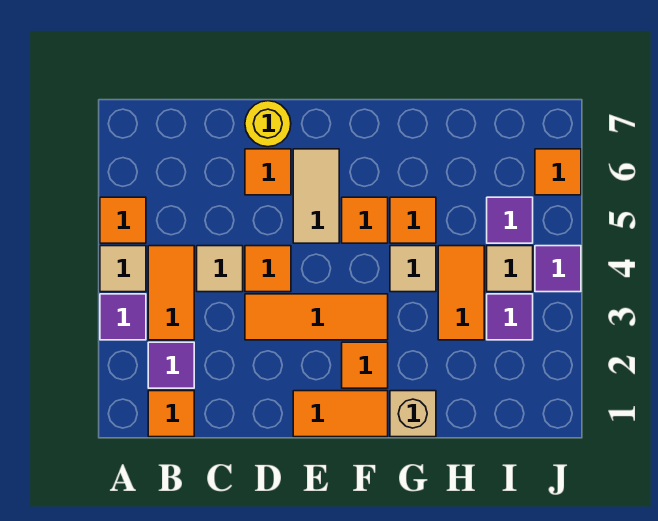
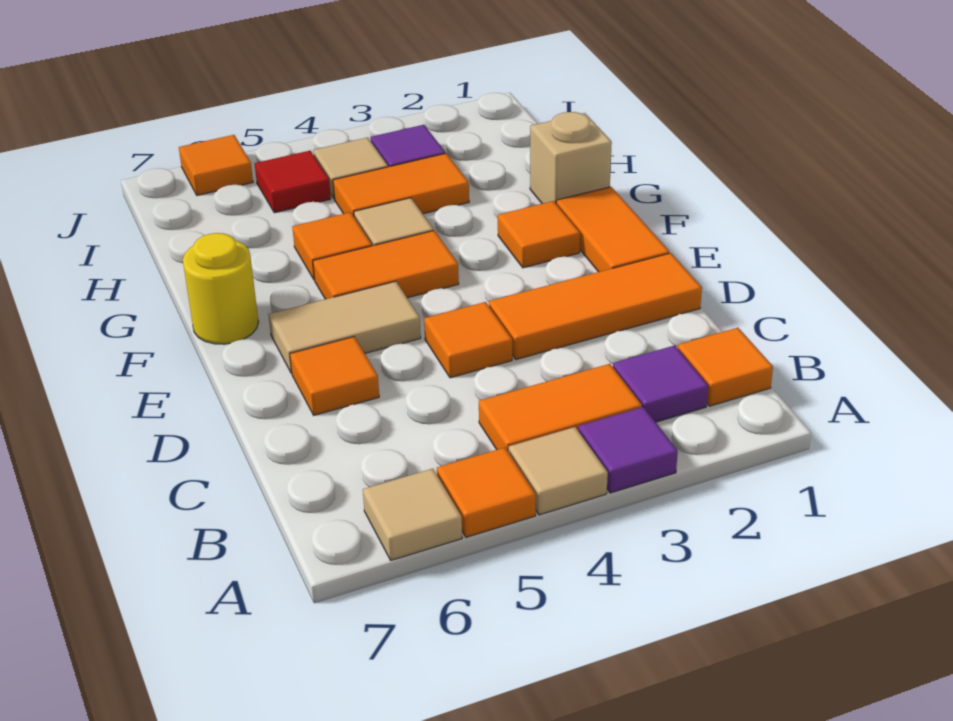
tan 1x1 tile [197,246,243,292] -> tan 1x1 tile moved to [363,469,462,560]
orange 1x3 tile [245,294,388,340] -> orange 1x3 tile turned to [489,253,702,360]
yellow 1x1 round brick [245,101,291,147] -> yellow 1x1 round brick moved to [183,233,258,344]
orange 1x1 tile [342,197,388,243] -> orange 1x2 tile [313,230,459,299]
purple 1x1 tile [487,197,533,243] -> red 1x1 tile [255,151,331,213]
purple 1x1 tile [535,246,581,292] -> none

